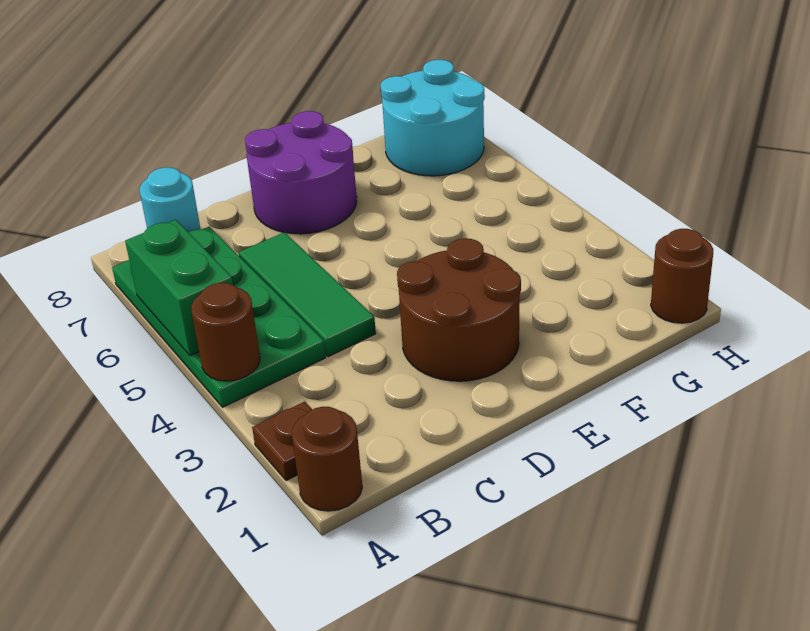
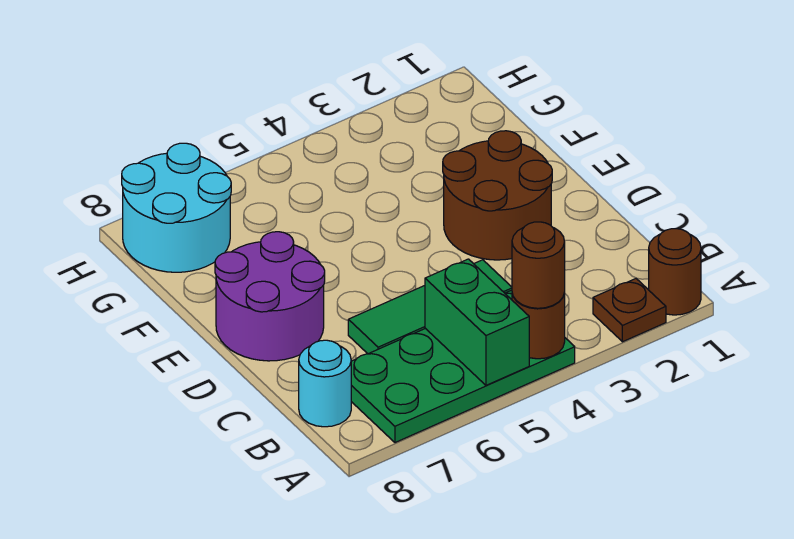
green 1x2 brick [125,220,233,356] -> green 1x2 brick turned to [425,259,529,385]
brown 1x1 round brick [651,229,713,323] -> brown 1x1 round brick moved to [512,222,565,308]

